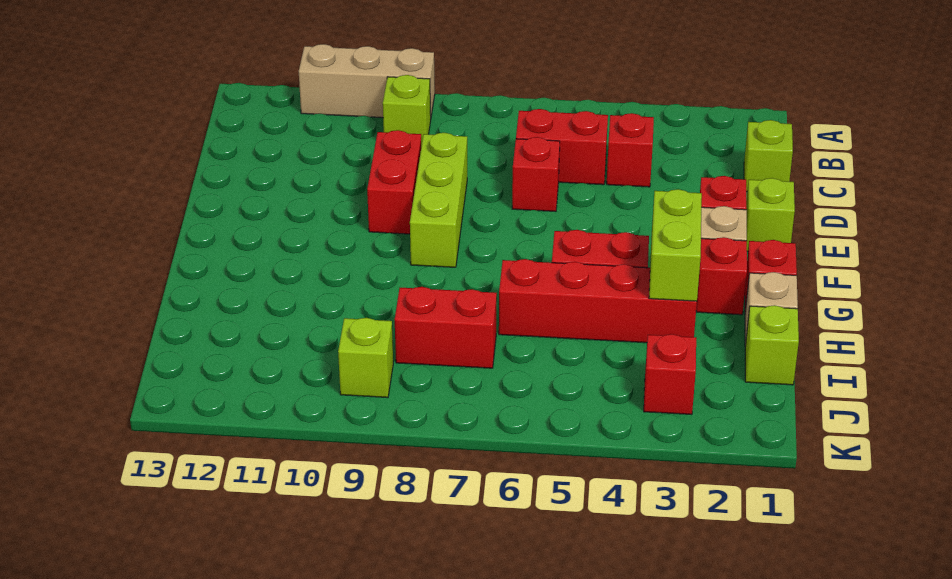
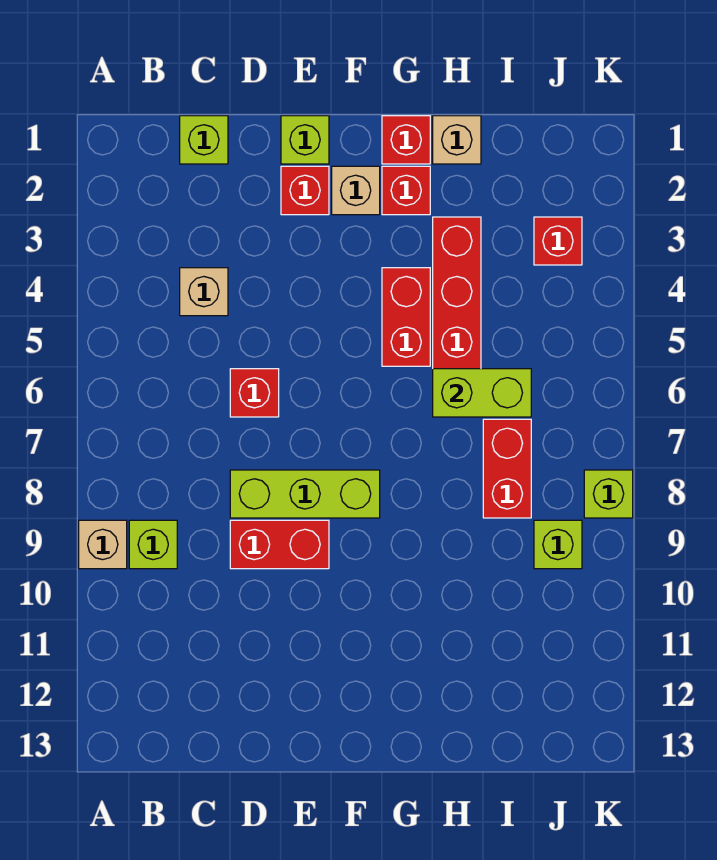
tan 1x3 brick [299,44,435,118] -> tan 1x1 brick [79,520,127,569]
red 1x1 brick [607,113,654,187] -> tan 1x1 brick [180,268,228,316]
red 1x2 brick [516,109,608,185] -> none
lime 1x2 brick [649,189,702,301] -> lime 1x2 brick moved to [433,369,531,417]
lime 1x1 brick [745,305,799,385] -> lime 1x1 brick moved to [584,470,633,518]

